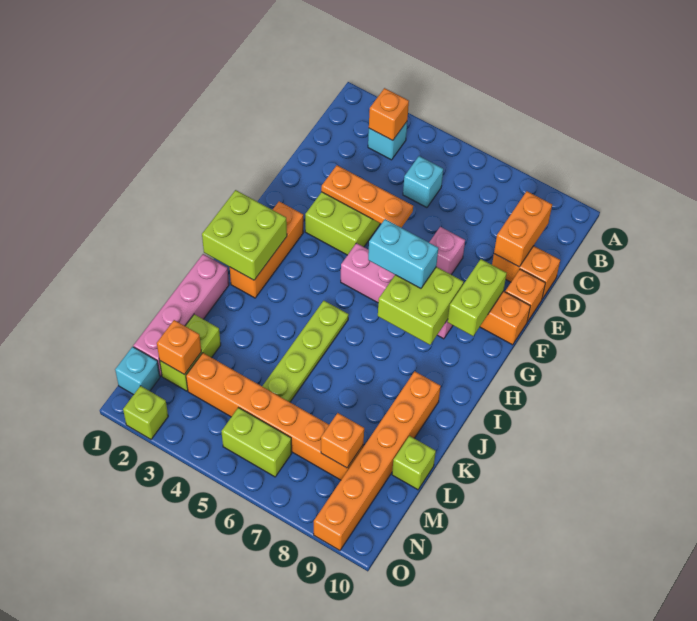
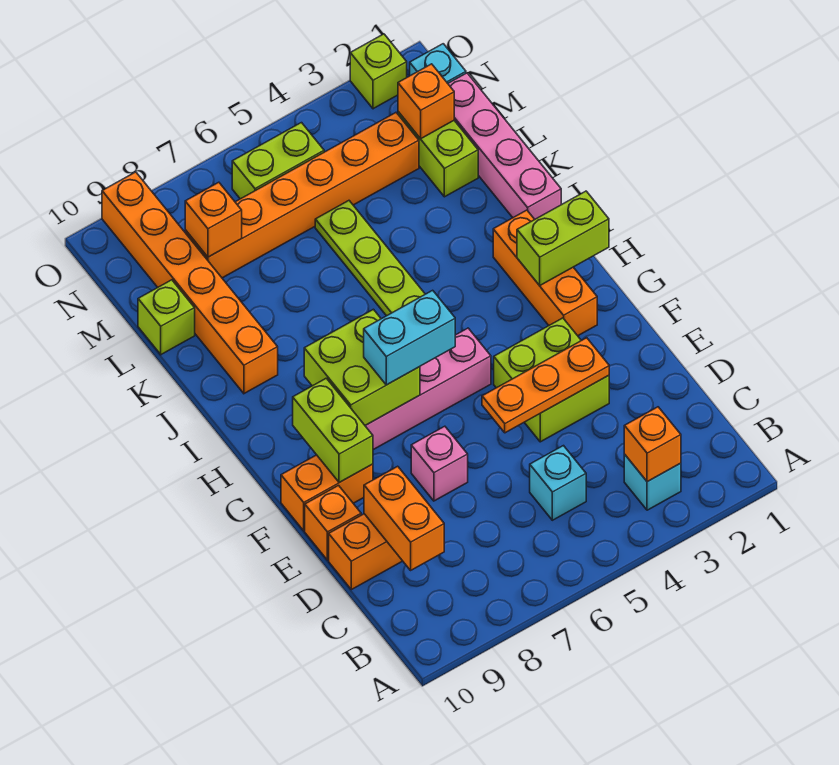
lime 2x2 brick [202,190,287,280] -> lime 1x2 brick [517,191,609,285]

